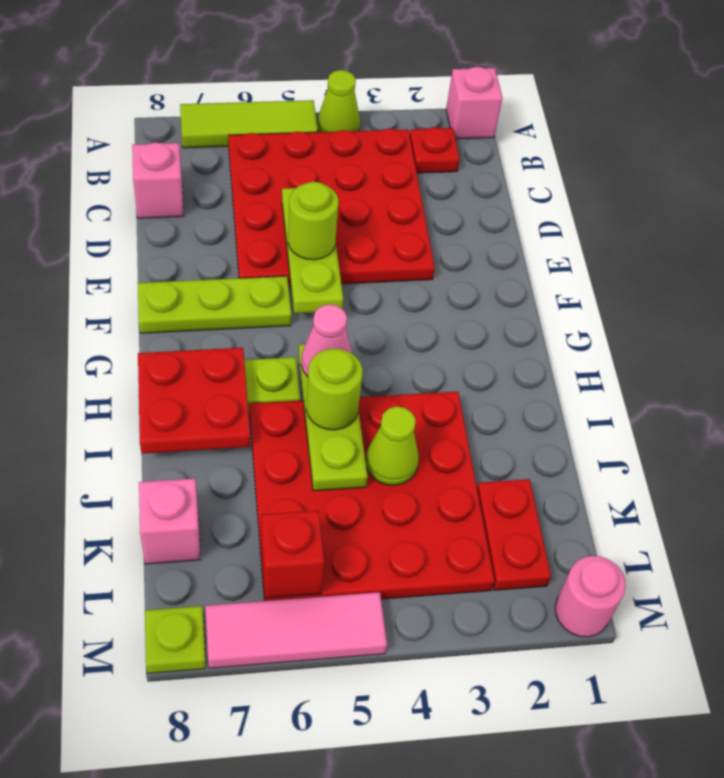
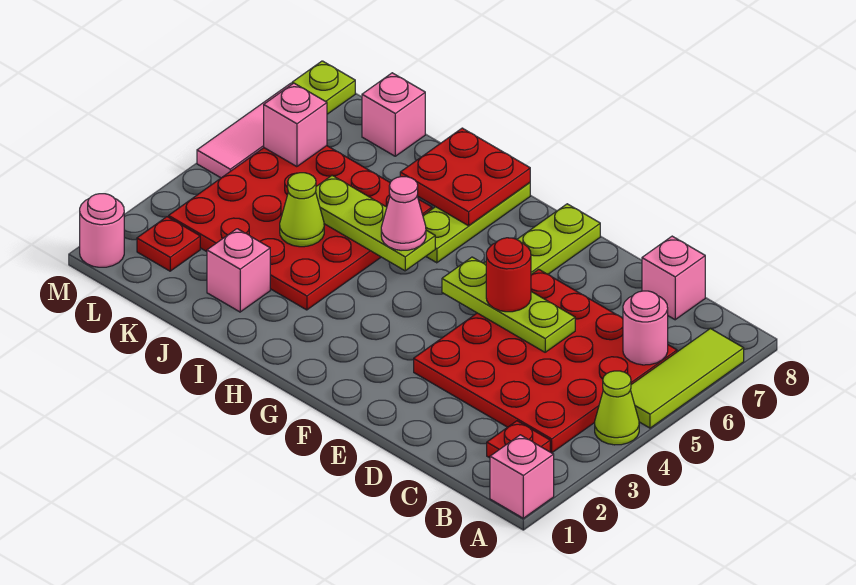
none -> pink 1x1 round brick [623,291,668,365]
lime 1x1 round brick [288,182,339,260] -> red 1x1 round brick [486,238,531,312]
lime 1x1 round brick [306,348,363,430] -> none
none -> pink 1x1 brick [207,229,270,312]
red 1x2 plate [477,479,551,590] -> red 1x1 plate [137,217,200,271]
red 1x1 brick [261,510,324,598] -> pink 1x1 brick [264,83,327,167]

